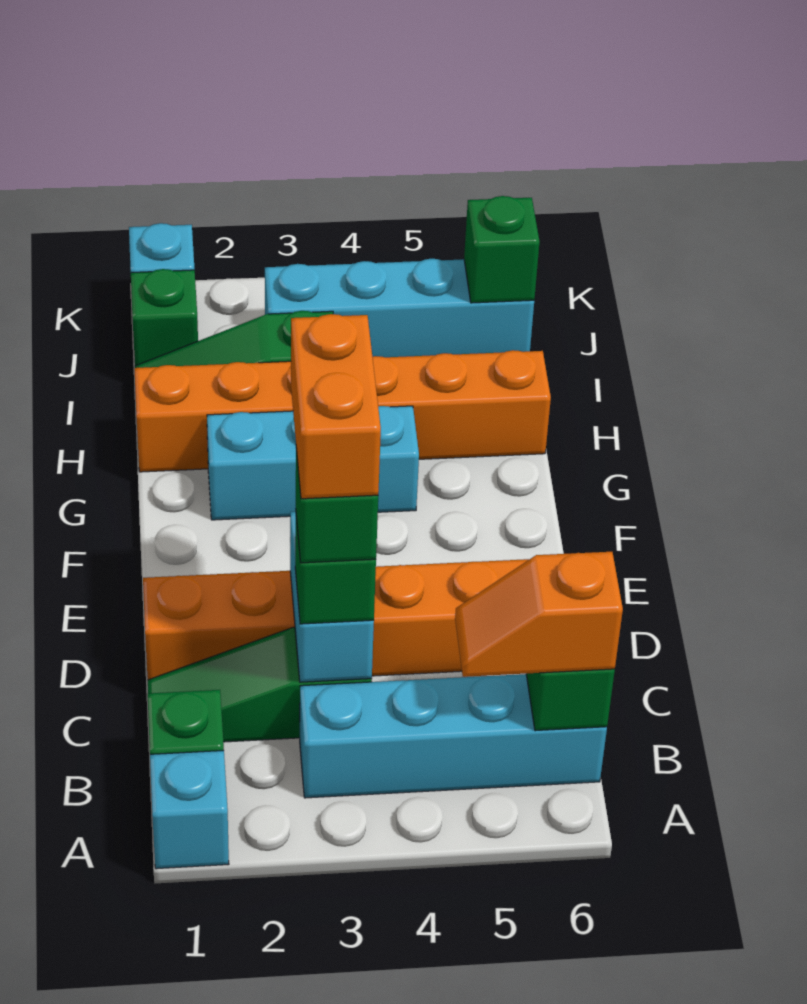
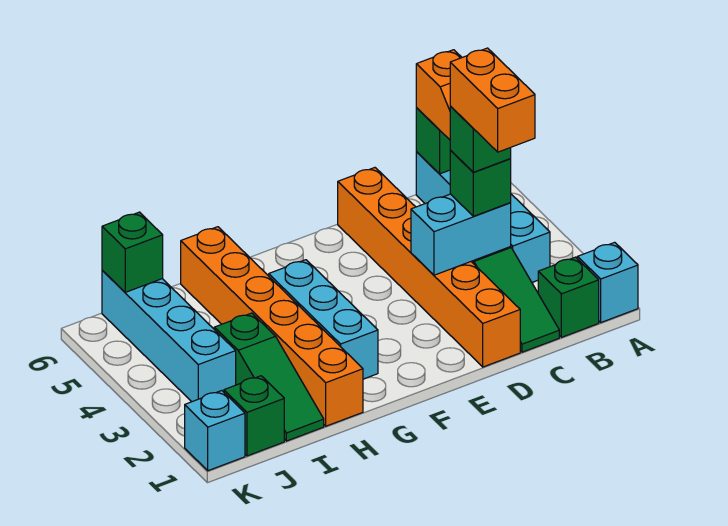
orange 1x2 brick [291,314,381,499] -> orange 1x2 brick turned to [450,48,535,152]

